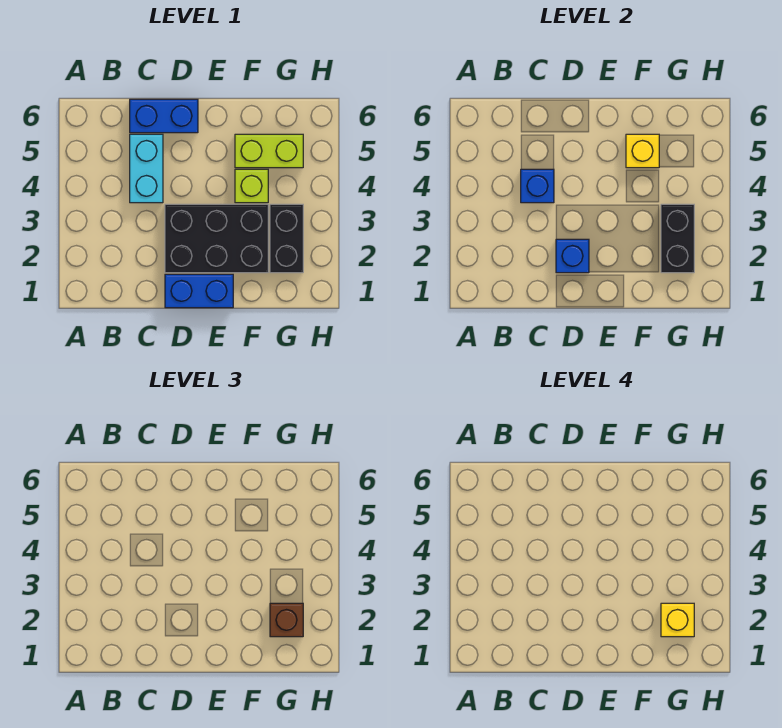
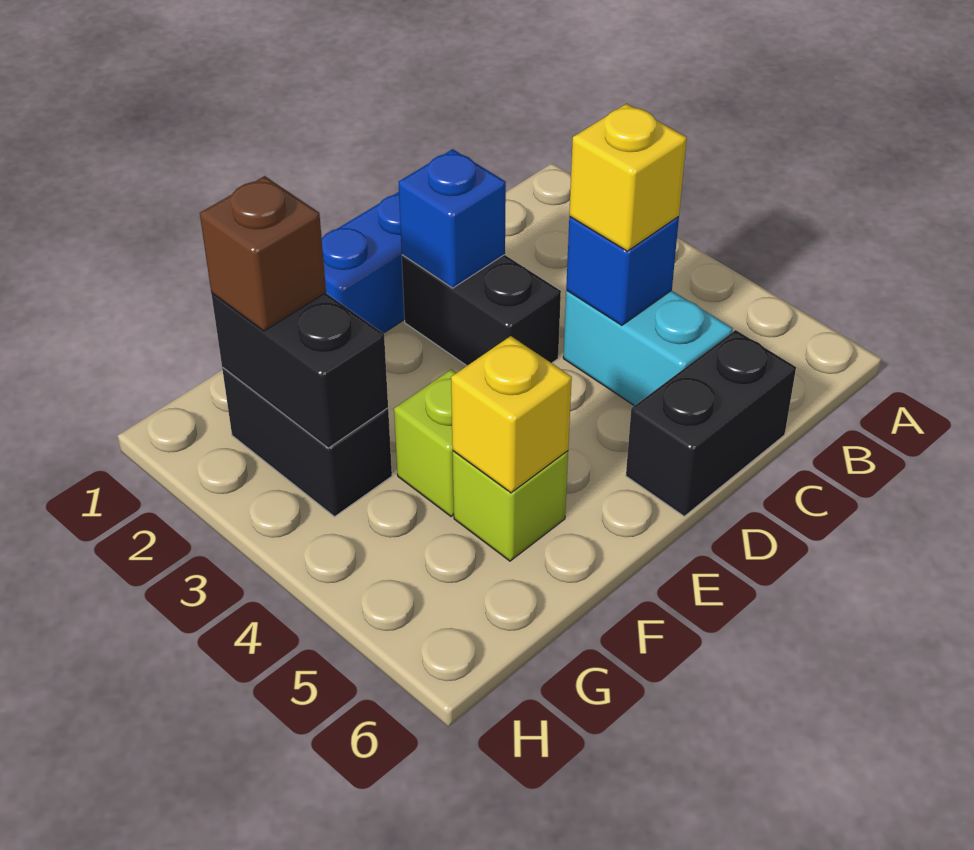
blue 1x2 brick [130,99,198,133] -> black 1x2 brick [626,330,796,516]
black 2x3 brick [165,204,268,273] -> black 1x2 brick [402,255,561,366]
lime 1x2 brick [235,134,303,168] -> lime 1x1 brick [453,451,568,561]
yellow 1x1 brick [661,603,694,637] -> yellow 1x1 brick moved to [569,104,687,251]

